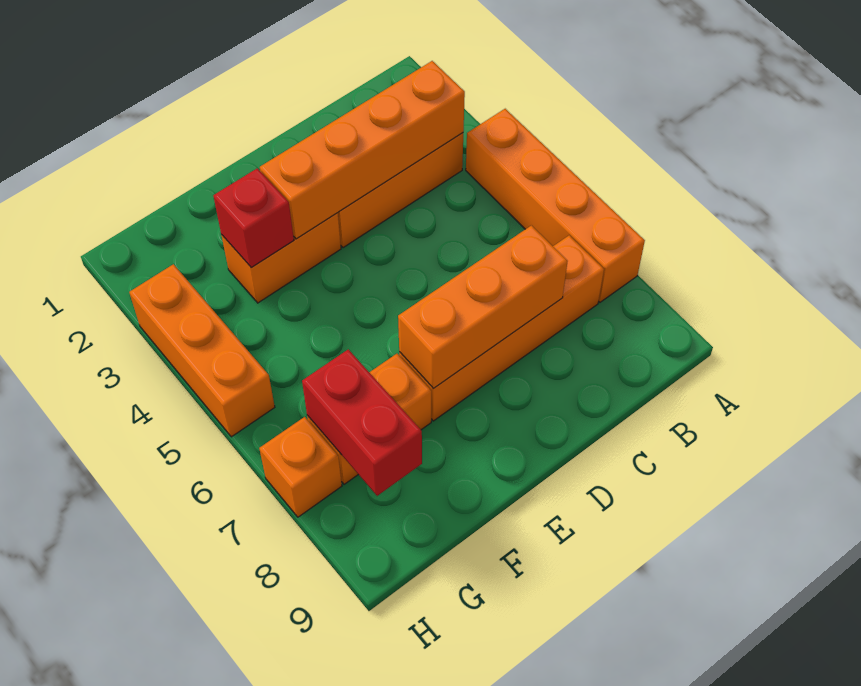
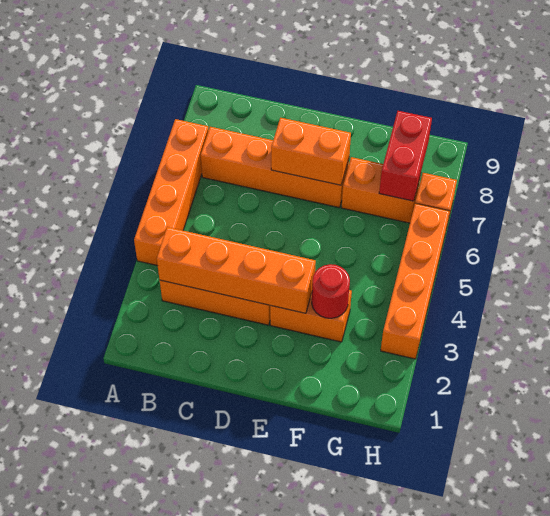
orange 1x3 brick [398,225,568,389] -> orange 1x2 brick [271,118,351,185]
red 1x1 brick [213,168,294,268] -> red 1x1 round brick [312,264,350,318]
orange 1x3 brick [129,264,275,437] -> orange 1x4 brick [381,203,450,359]

